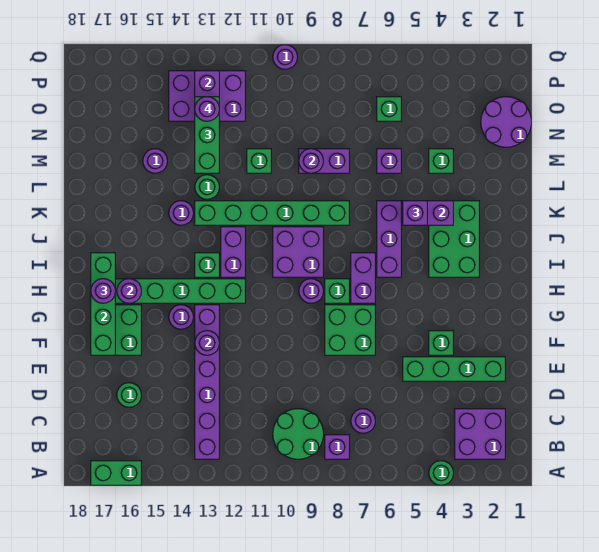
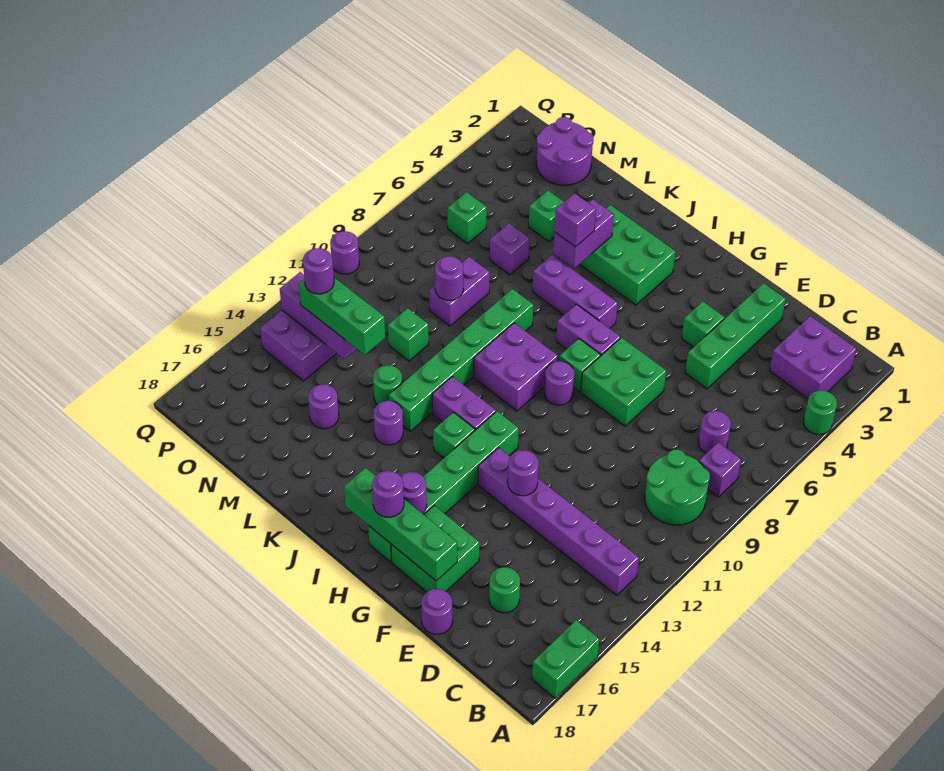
purple 1x1 round brick [169,305,193,329] -> purple 1x1 round brick moved to [421,589,452,635]

